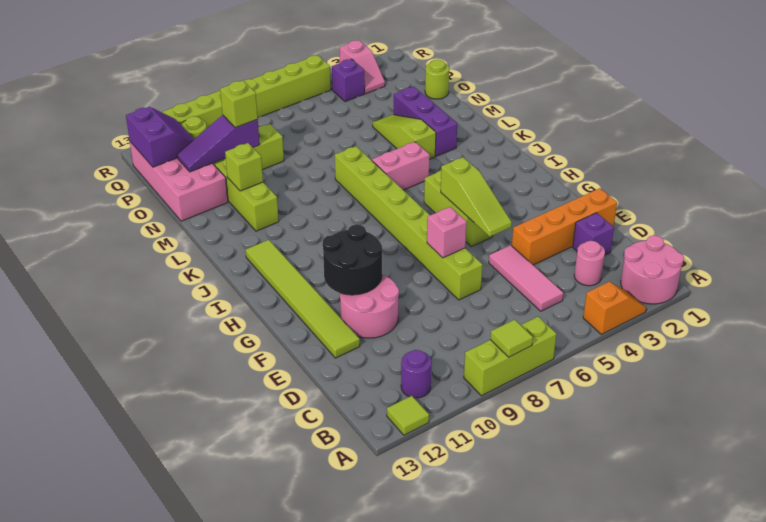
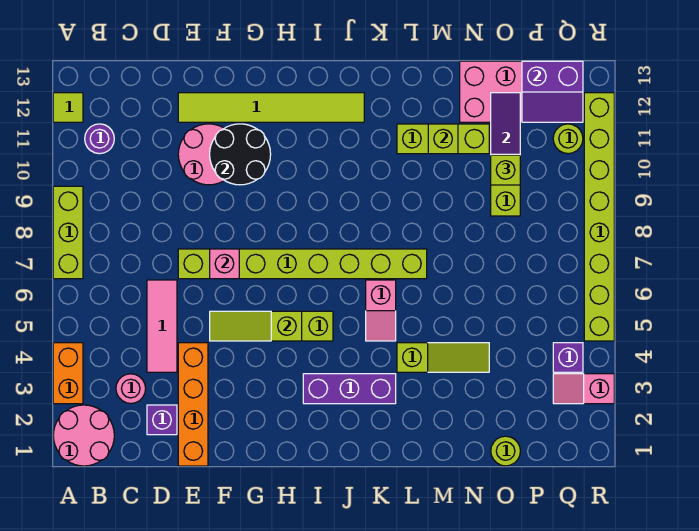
orange 1x2 slope [583,282,646,334] -> orange 1x2 brick [53,343,83,404]
lime 1x1 tile [490,320,533,357] -> none
pink 1x3 tile [489,245,563,311] -> pink 1x3 tile turned to [147,280,177,372]
pink 1x2 brick [372,142,430,190] -> pink 1x2 slope [366,280,396,341]
purple 1x3 brick [394,87,457,156] -> purple 1x3 brick moved to [303,374,396,404]

